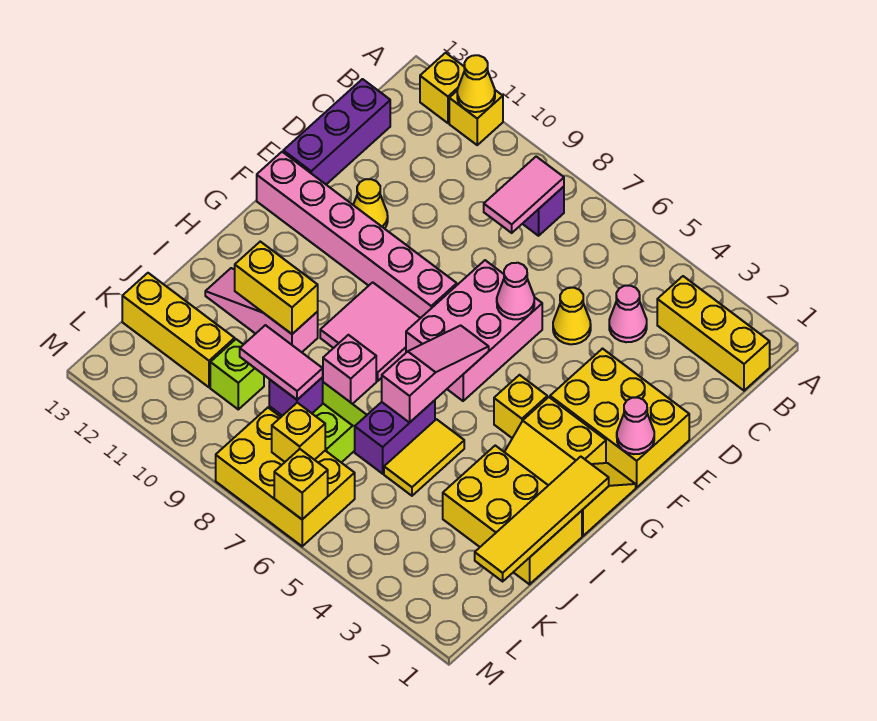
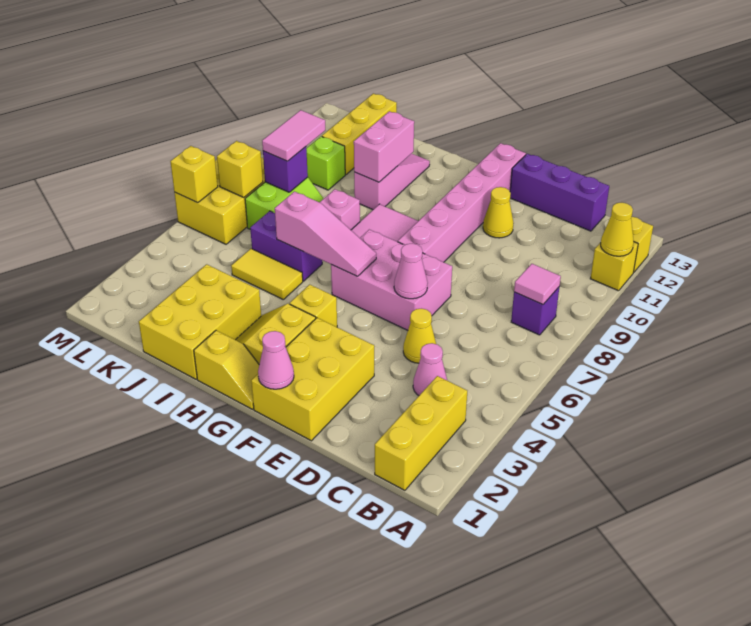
pink 1x2 tile [484,156,564,233] -> pink 1x1 tile [514,264,561,305]
yellow 1x4 tile [475,457,609,581] -> none
yellow 1x2 brick [235,242,318,334] -> pink 1x2 brick [354,111,414,182]

